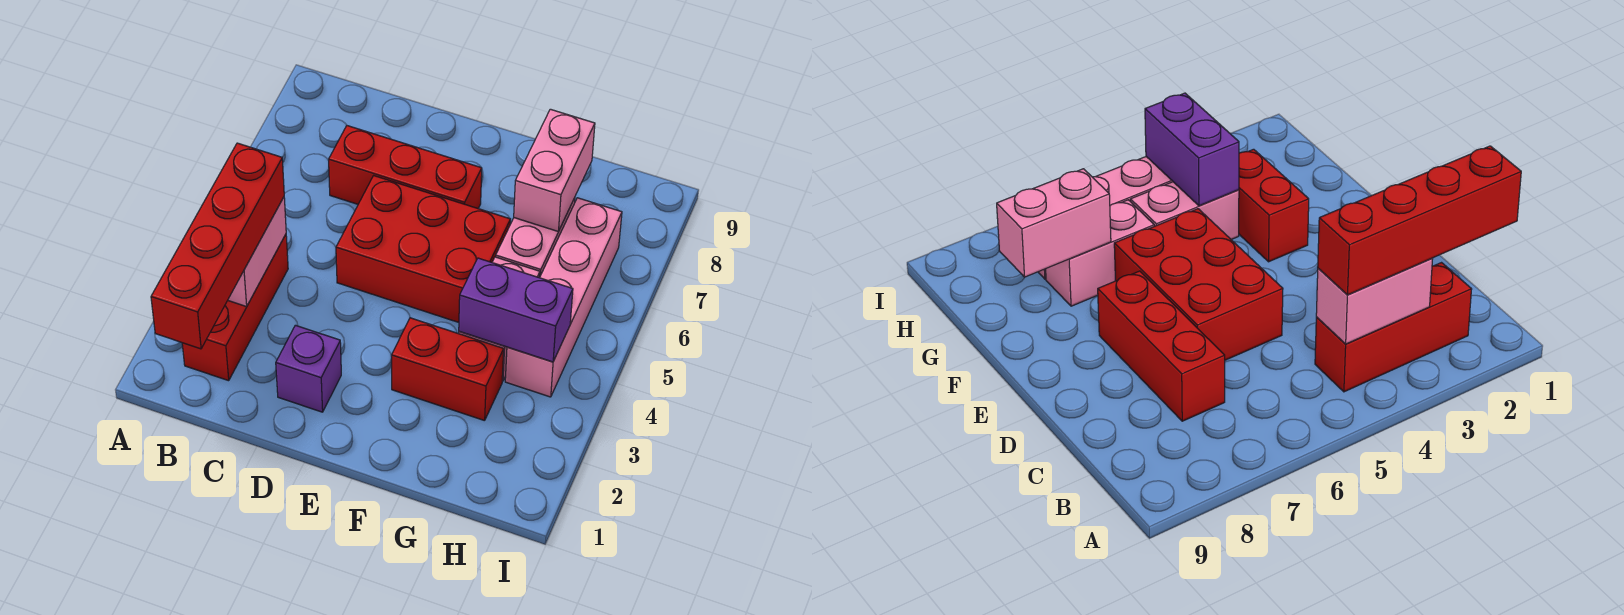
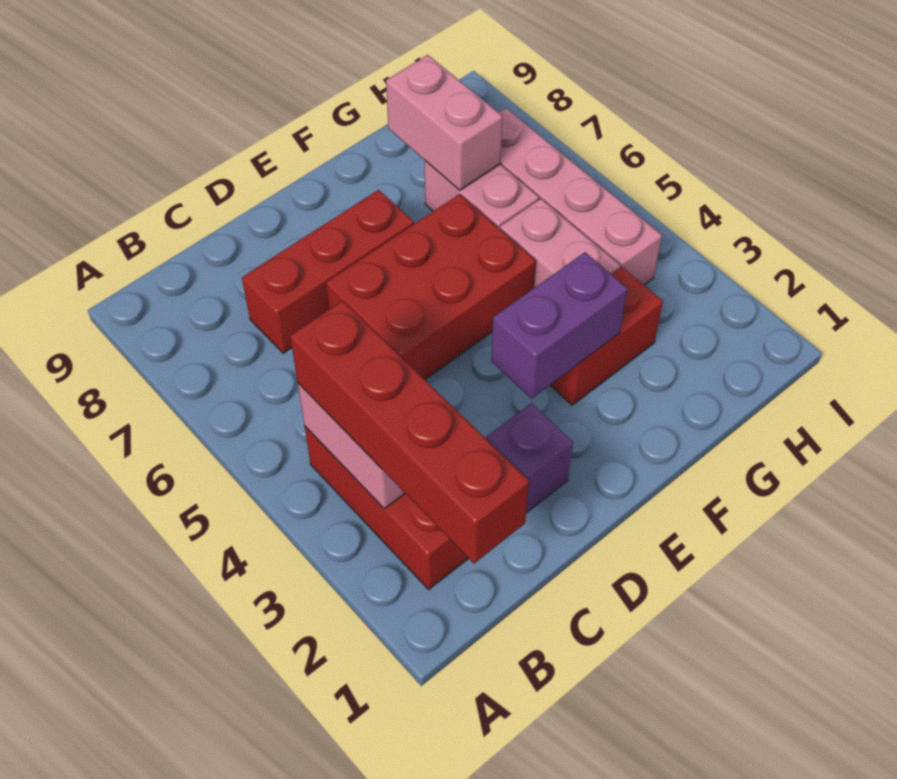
purple 1x2 brick [459,258,573,362] -> purple 1x2 brick moved to [491,252,627,399]

